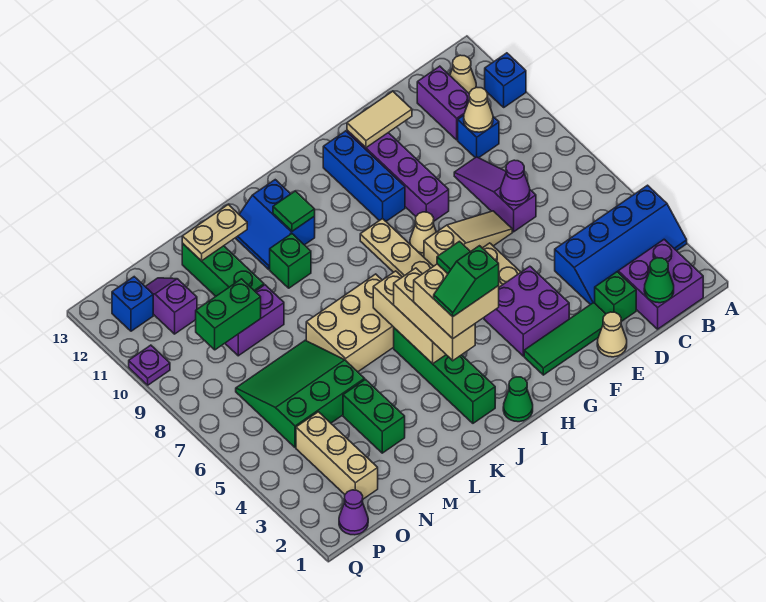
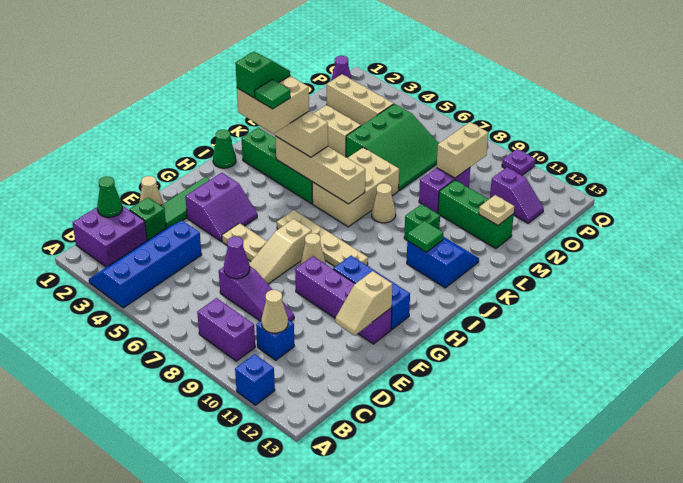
tan 1x1 cone [450,55,476,94] -> tan 1x1 cone moved to [372,183,396,223]
purple 1x2 brick [417,66,469,140] -> purple 1x2 brick moved to [197,298,255,361]
tan 1x2 tile [347,91,412,148] -> tan 1x2 slope [335,271,392,335]
purple 2x2 brick [484,266,569,356] -> purple 2x2 slope [185,173,257,241]
tan 1x3 brick [373,271,446,364] -> tan 1x4 brick [275,136,365,204]
tan 1x2 plate [182,205,247,261] -> tan 1x1 plate [479,195,514,225]
green 1x2 brick [343,379,405,453] -> tan 1x2 brick [313,105,361,157]
green 1x2 brick [196,279,261,350] -> tan 1x2 brick [437,122,488,178]
blue 1x1 brick [112,277,153,331] -> none

